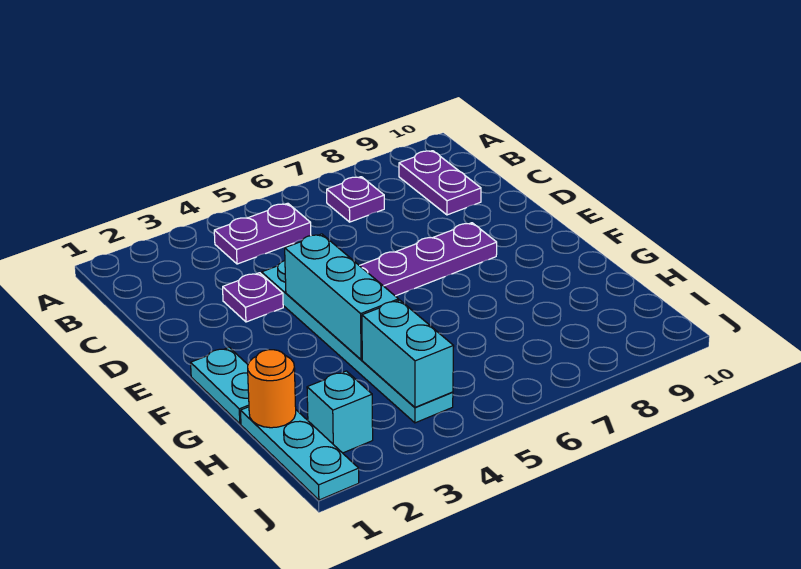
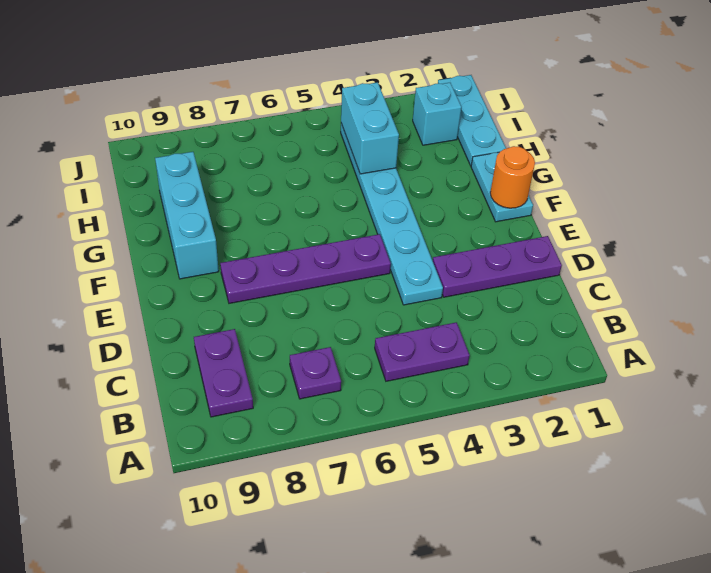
purple 1x1 plate [223,273,283,322] -> purple 1x3 plate [433,236,562,297]
cyan 1x3 brick [285,234,399,360] -> cyan 1x3 brick moved to [155,152,219,279]
orange 1x1 round brick [248,350,296,428] -> orange 1x1 round brick moved to [490,146,535,208]

